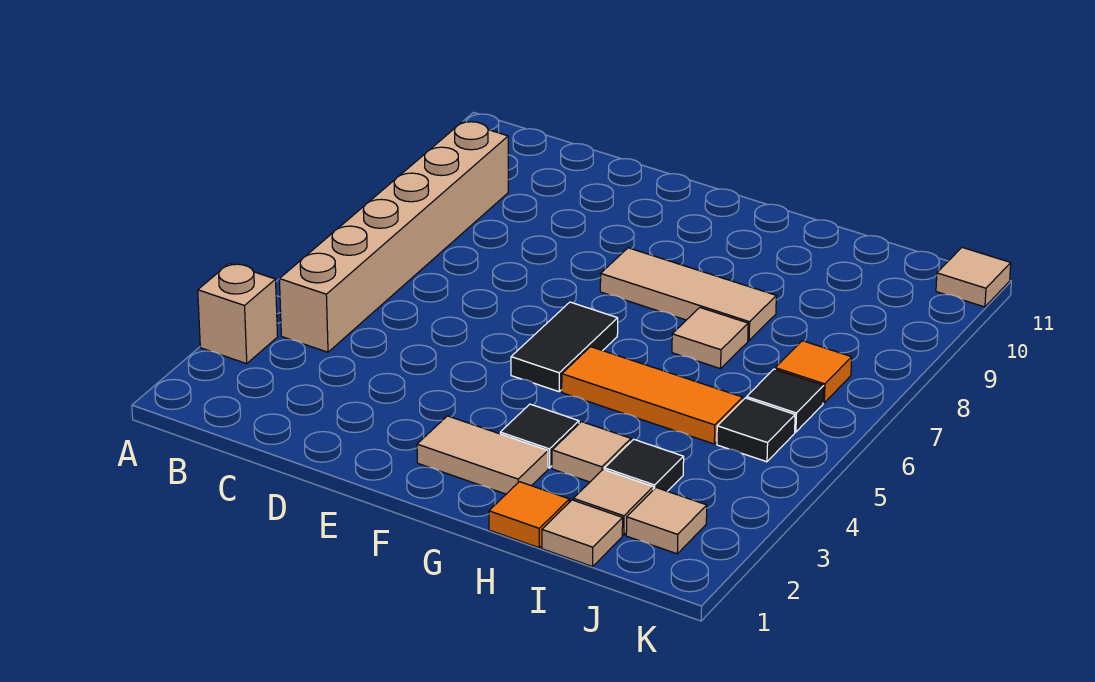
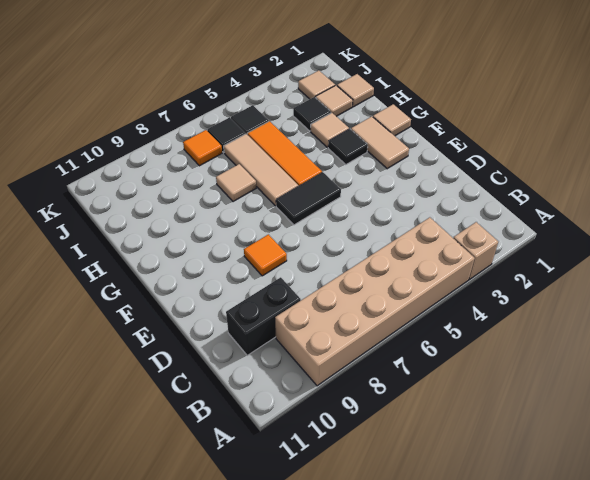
tan 1x6 brick [279,122,508,352] -> tan 2x6 brick [275,217,475,386]
none -> black 1x2 brick [226,277,301,355]
tan 1x3 tile [600,248,776,340] -> tan 1x3 tile moved to [224,134,298,206]
orange 1x1 tile [489,482,569,548] -> orange 1x1 tile moved to [244,234,287,276]
tan 1x1 tile [936,247,1011,307] -> tan 1x1 tile moved to [373,104,411,136]

